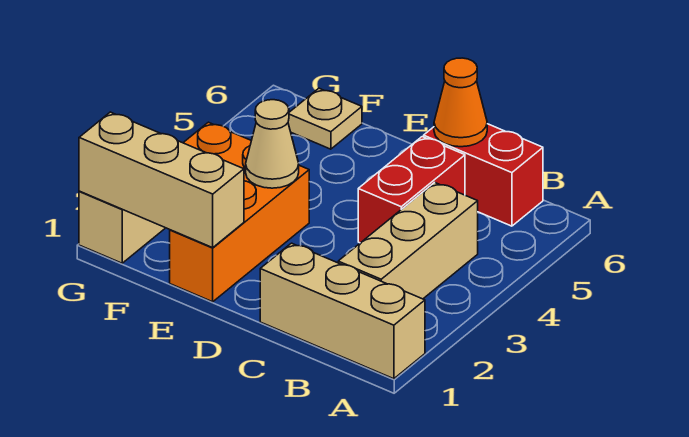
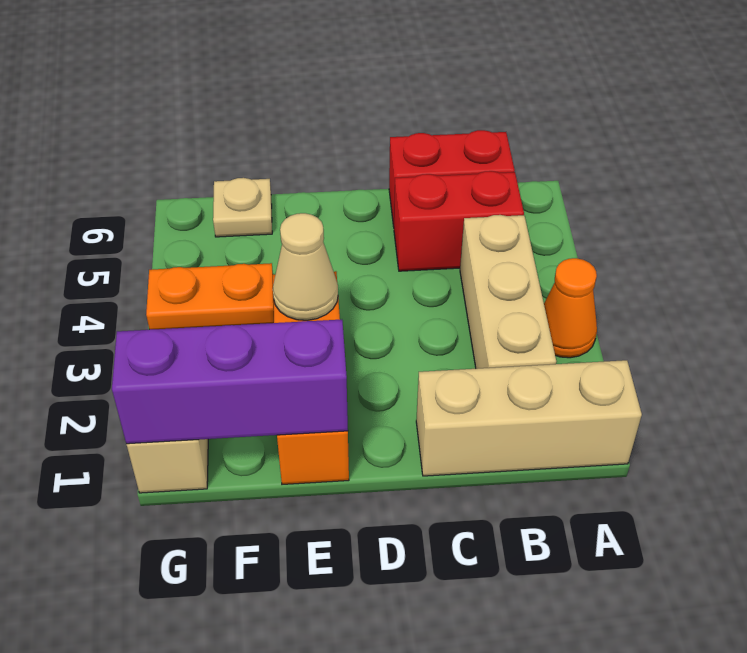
red 1x2 brick [358,137,465,243] -> red 1x2 brick turned to [394,171,524,271]
orange 1x1 cone [434,58,487,147] -> orange 1x1 cone moved to [544,258,597,358]
tan 1x3 brick [79,112,244,248] -> purple 1x3 brick [112,320,348,444]

